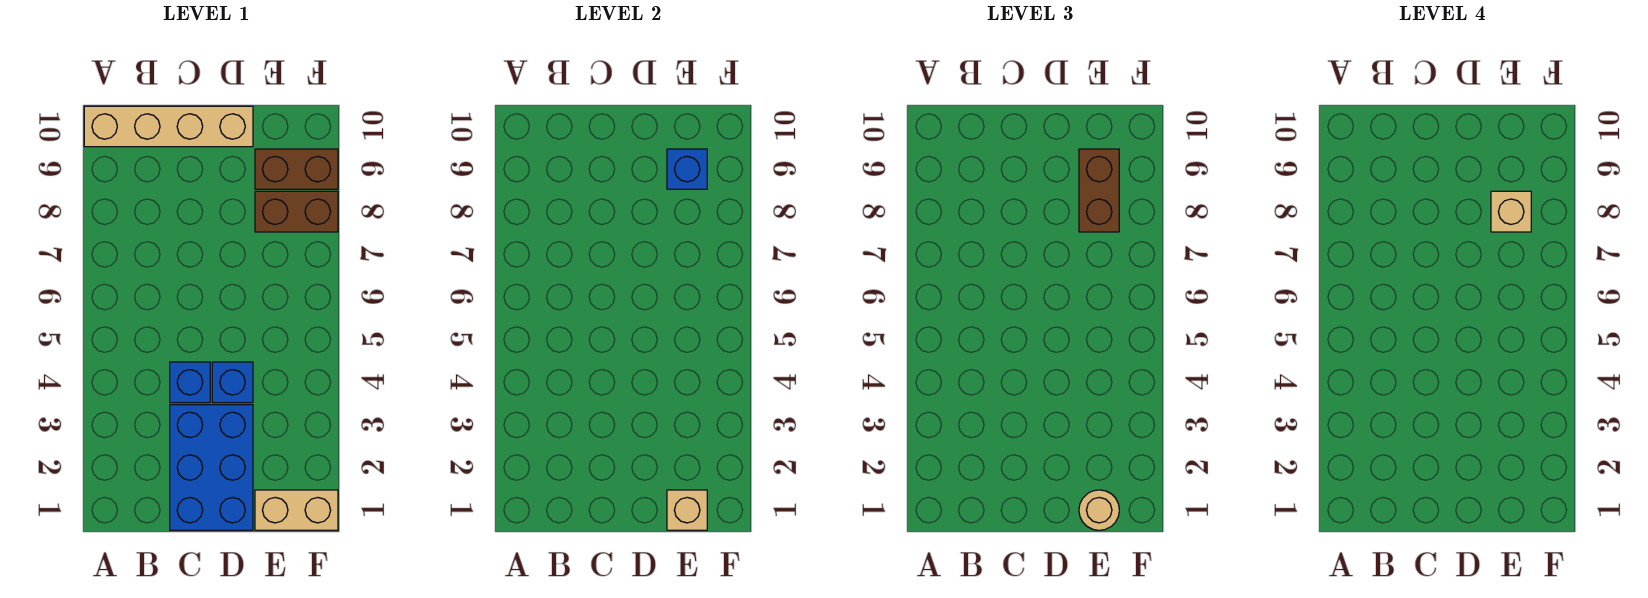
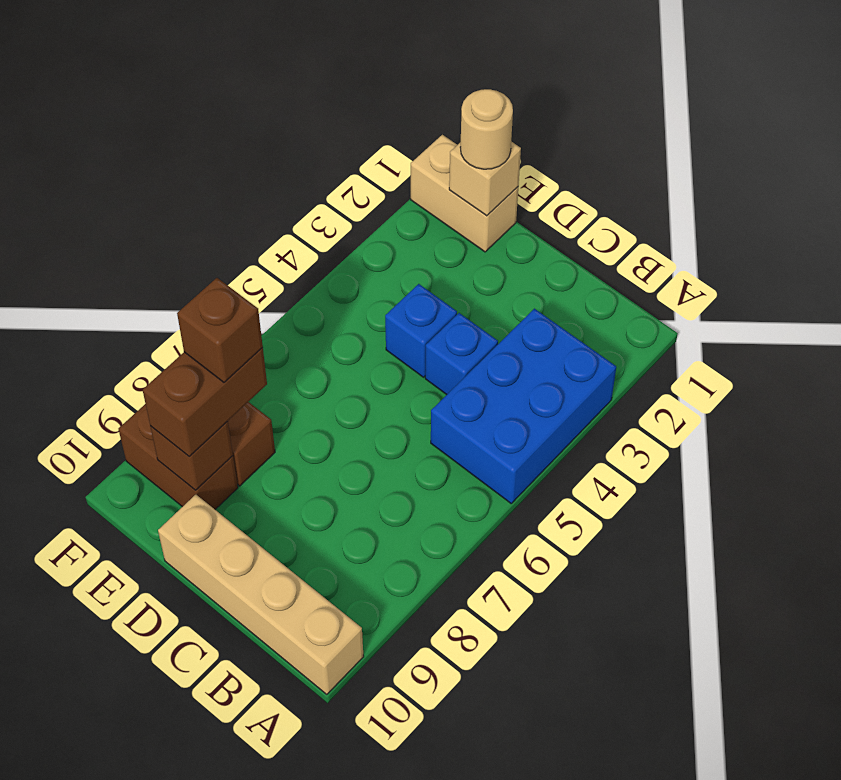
blue 2x3 brick [170,405,253,530] -> blue 2x3 brick moved to [431,309,616,503]
tan 1x1 brick [1491,191,1531,232] -> brown 1x1 brick [177,278,263,382]
blue 1x1 brick [667,149,707,189] -> brown 1x1 brick [150,422,233,490]

